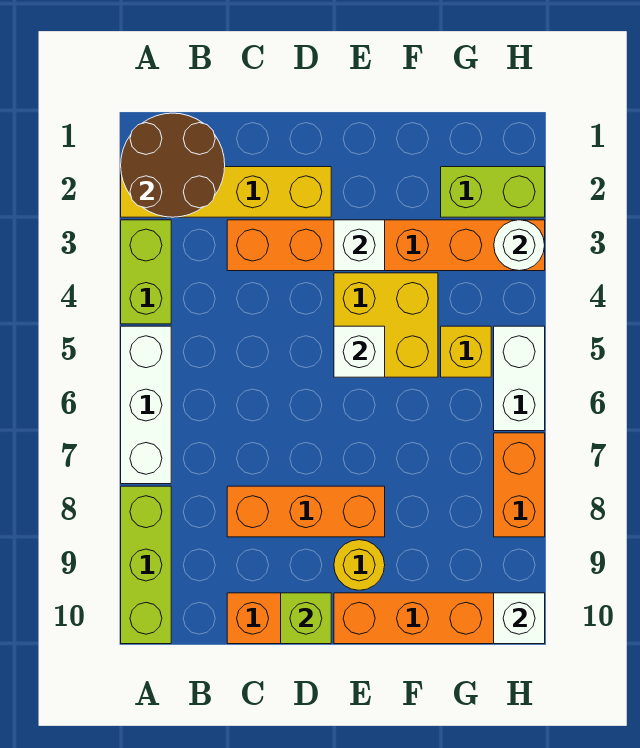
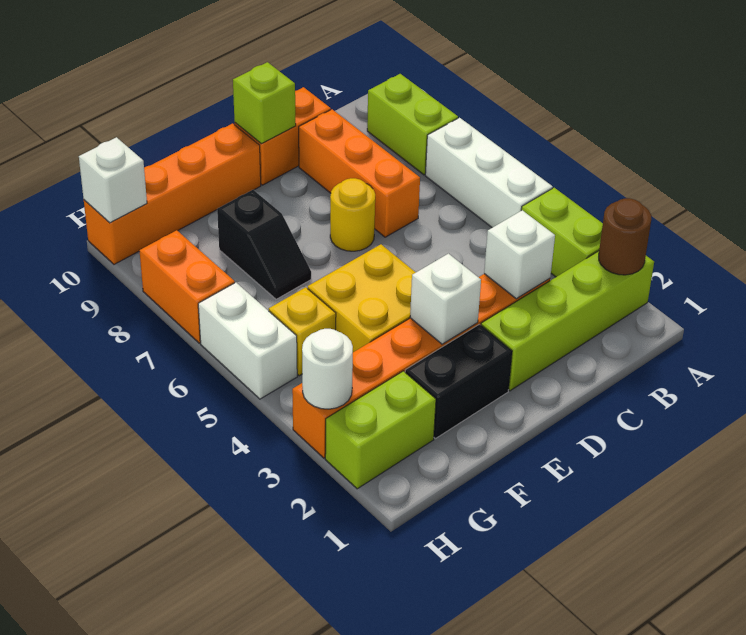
brown 2x2 round brick [121,113,225,217] -> brown 1x1 round brick [599,198,651,275]
yellow 1x4 brick [121,167,331,217] -> lime 1x4 brick [481,251,654,391]
lime 1x3 brick [121,486,171,644] -> lime 1x2 brick [367,74,458,175]
orange 1x3 brick [227,486,385,537] -> orange 1x3 brick turned to [299,109,420,237]
none -> black 1x2 brick [405,324,512,439]
white 1x1 brick [334,326,385,377] -> white 1x1 brick moved to [484,210,555,299]
yellow 1x1 round brick [334,540,385,590] -> yellow 1x1 round brick moved to [330,178,375,251]
none -> black 1x2 slope [217,190,311,299]

